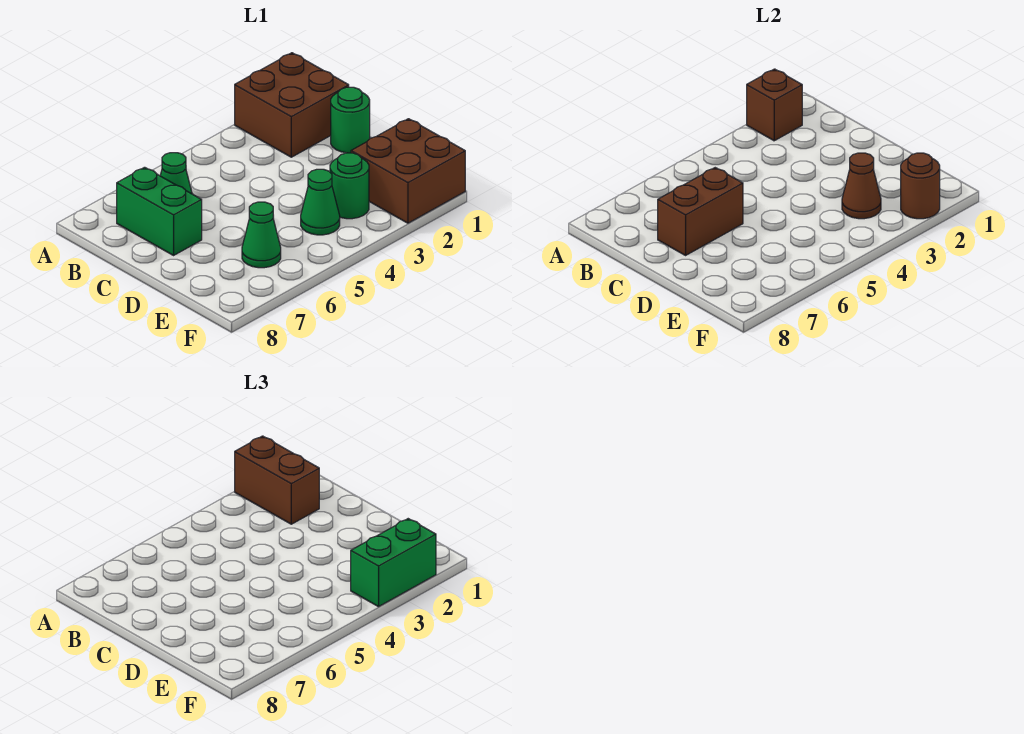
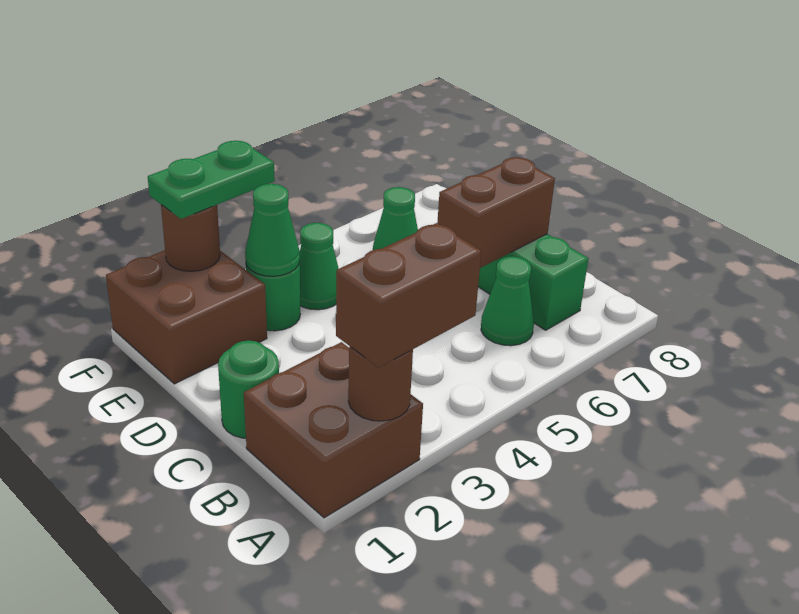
brown 1x1 brick [747,69,802,141] -> brown 1x1 round brick [348,346,413,421]
brown 1x2 brick [235,436,319,524] -> brown 1x2 brick turned to [336,223,481,368]
brown 1x1 cone [842,153,881,219] -> green 1x1 cone [245,184,300,276]
green 1x2 brick [351,519,436,607] -> green 1x2 plate [148,141,275,219]

